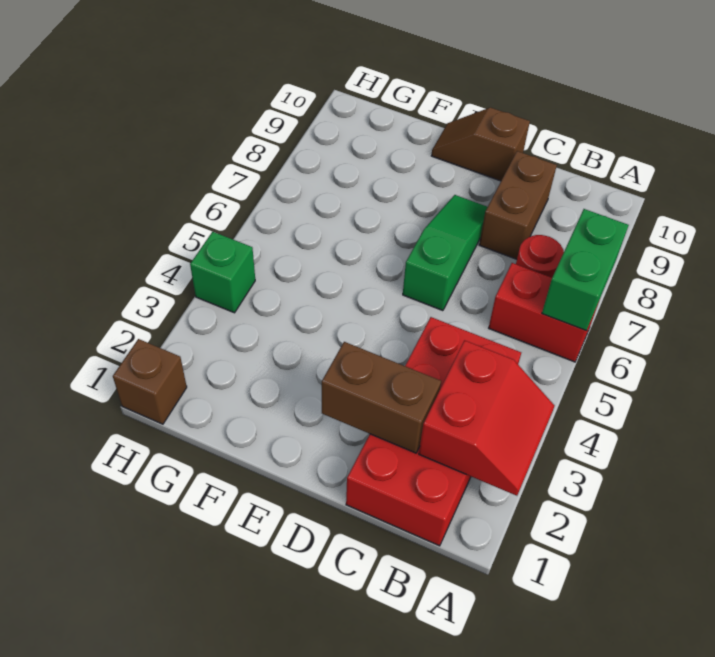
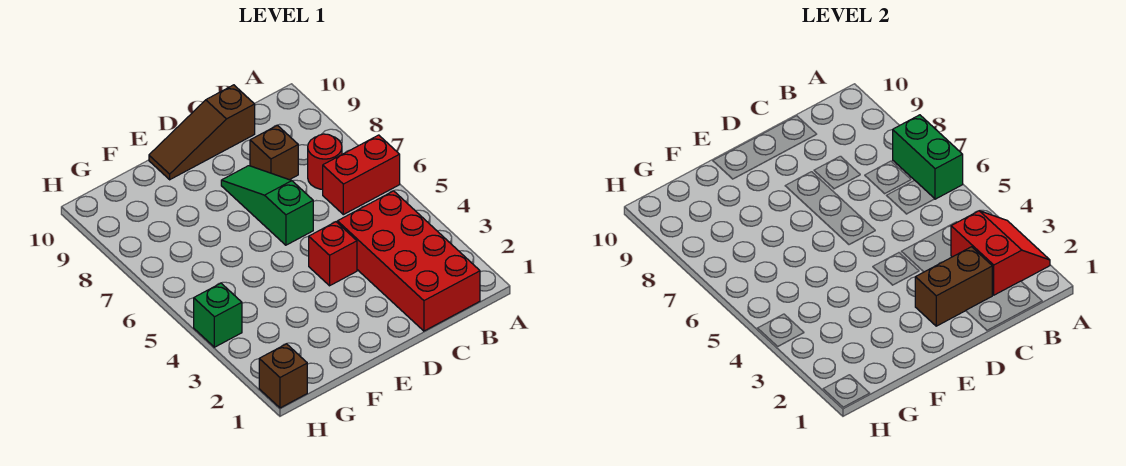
brown 1x2 brick [479,151,557,259] -> brown 1x1 brick [250,125,298,180]
none -> red 1x1 brick [309,222,357,286]
brown 1x2 slope [431,107,530,181] -> brown 1x3 slope [149,85,255,180]

